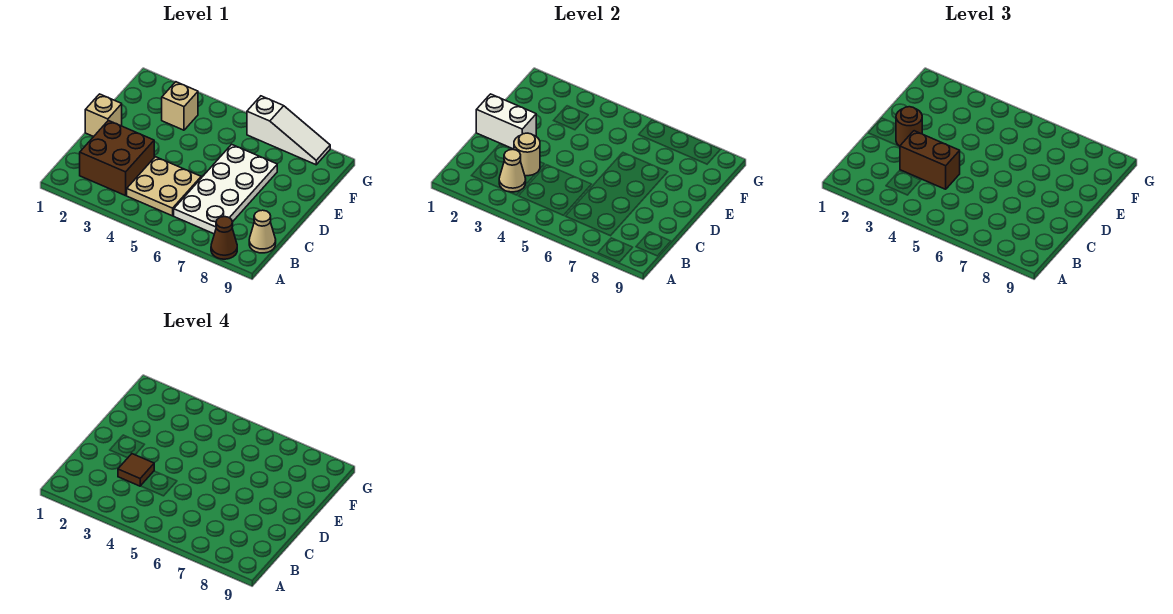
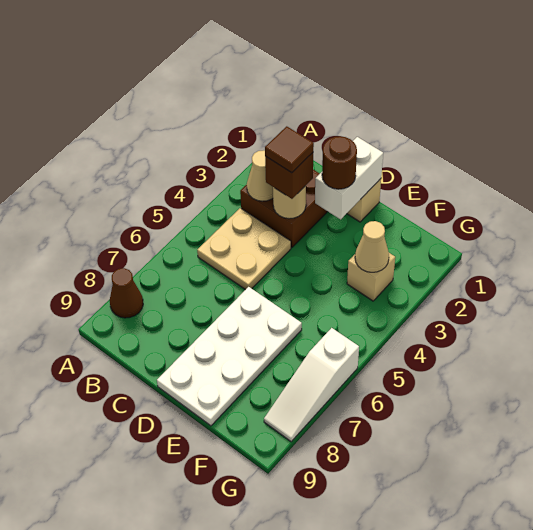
white 2x4 plate [174,144,277,234] -> white 2x4 plate turned to [157,287,302,426]
tan 1x1 cone [249,210,276,253] -> tan 1x1 cone moved to [355,221,389,272]
brown 1x2 brick [900,131,960,189] -> brown 1x1 brick [265,153,313,199]

